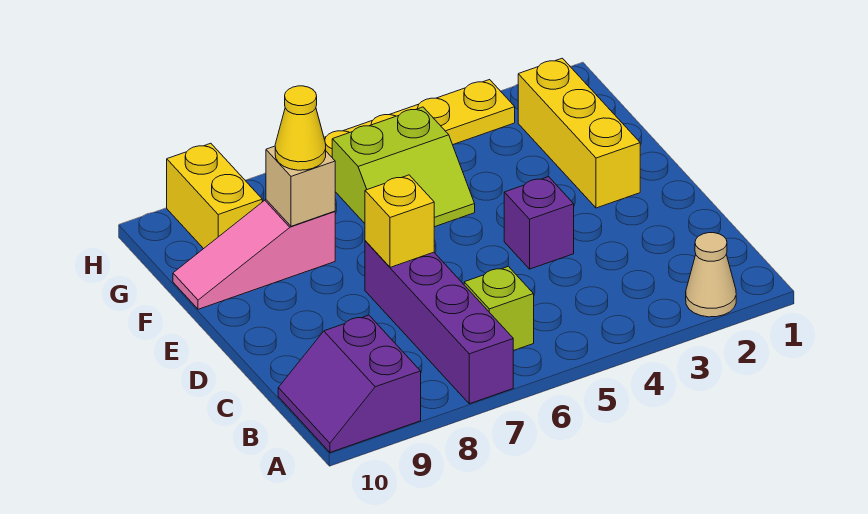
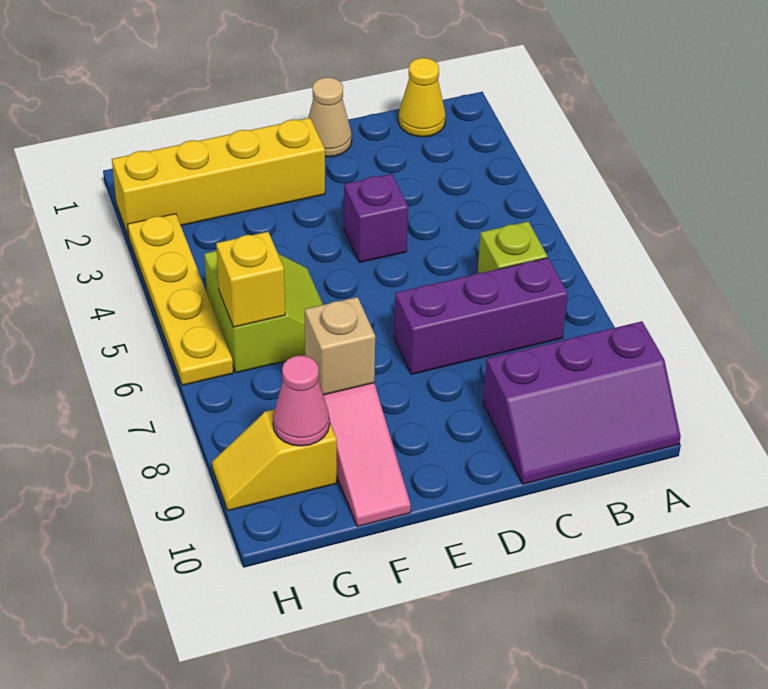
tan 1x1 cone [686,233,736,317] -> tan 1x1 cone moved to [308,78,352,157]
purple 1x4 brick [365,241,513,404] -> purple 1x3 brick [394,258,568,374]
purple 2x2 slope [278,315,421,452] -> purple 2x3 slope [483,321,681,484]
yellow 1x1 brick [365,175,434,267] -> yellow 1x1 brick moved to [216,232,285,327]
yellow 1x3 brick [518,58,640,208] -> yellow 1x4 brick [112,118,325,237]
yellow 1x1 cone [275,86,326,170] -> yellow 1x1 cone moved to [398,58,446,137]
yellow 1x2 brick [167,143,262,249] -> yellow 1x2 slope [212,409,337,511]
none -> pink 1x1 cone [273,356,330,446]

